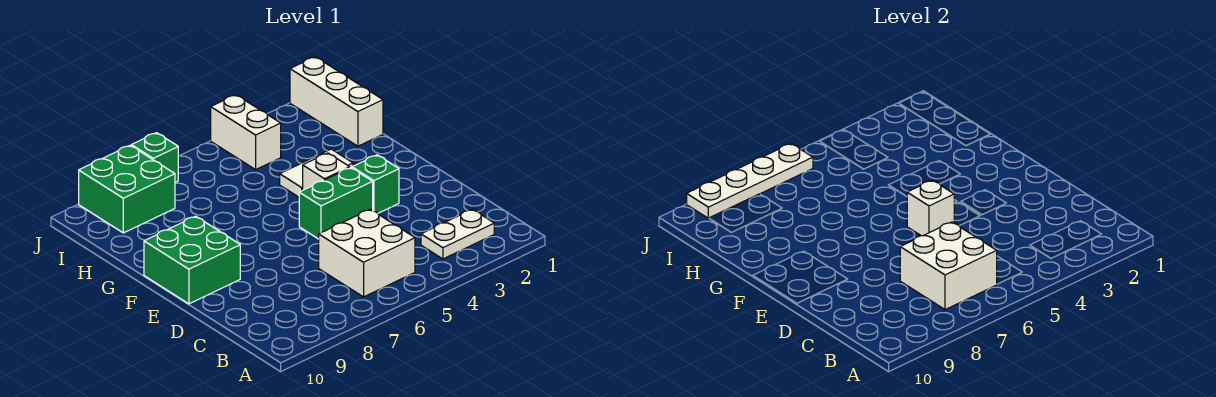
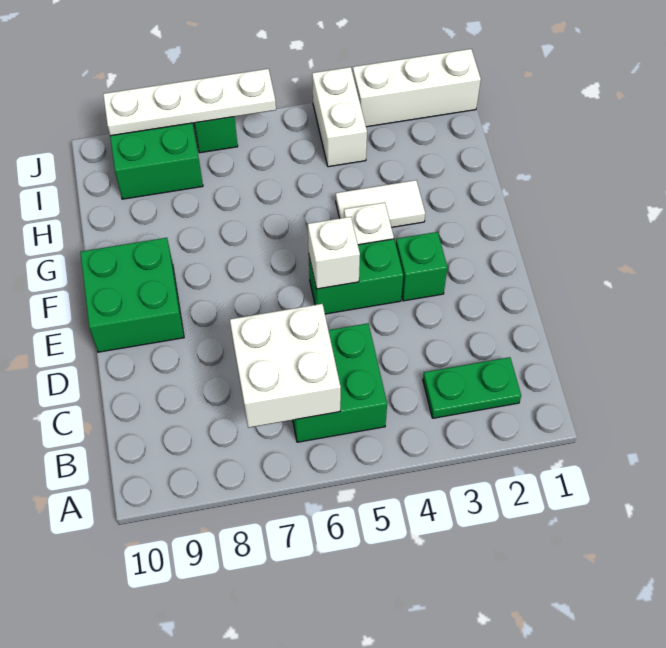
white 1x2 plate [421,209,494,259] -> green 1x2 plate [423,357,521,418]
white 2x2 brick [319,209,415,297] -> green 2x2 brick [293,323,387,442]
white 1x3 brick [290,57,383,146] -> white 1x3 brick turned to [353,49,481,127]

